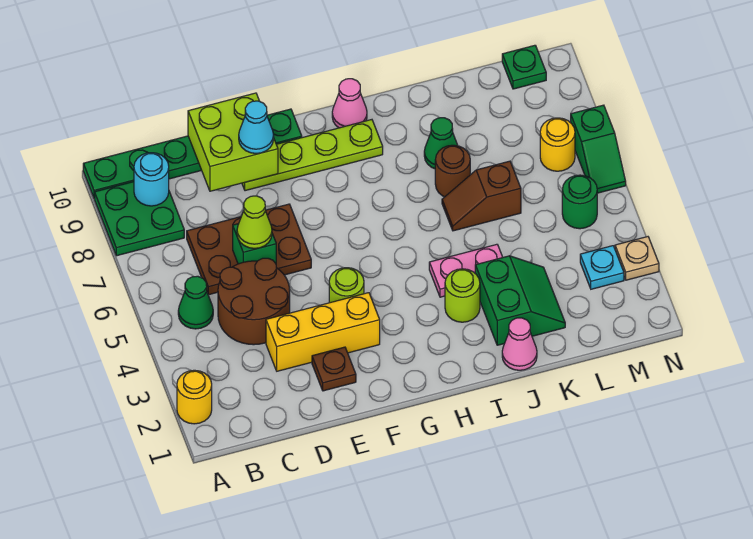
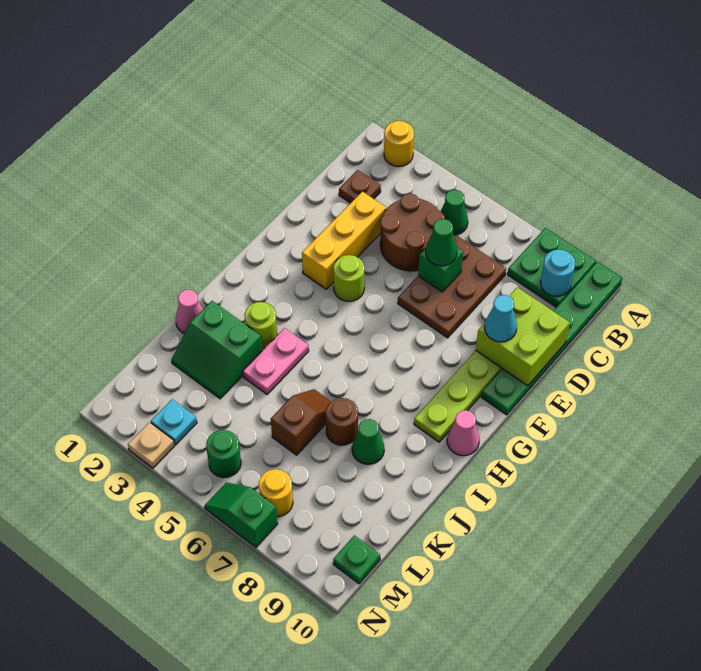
lime 1x1 cone [237,196,272,248] -> green 1x1 cone [426,219,457,266]
brown 1x1 plate [312,347,356,391] -> brown 1x1 plate moved to [339,170,381,203]

